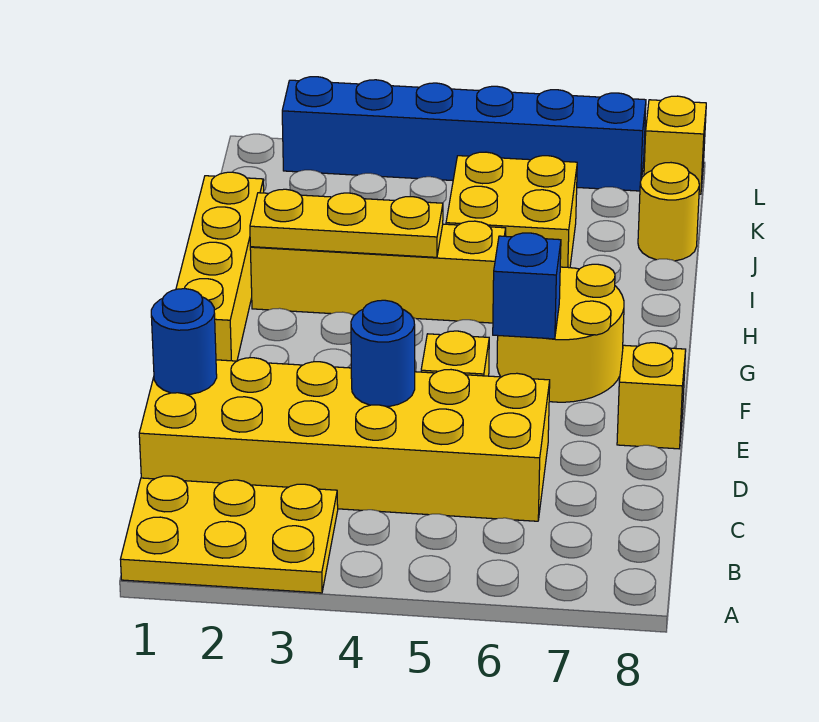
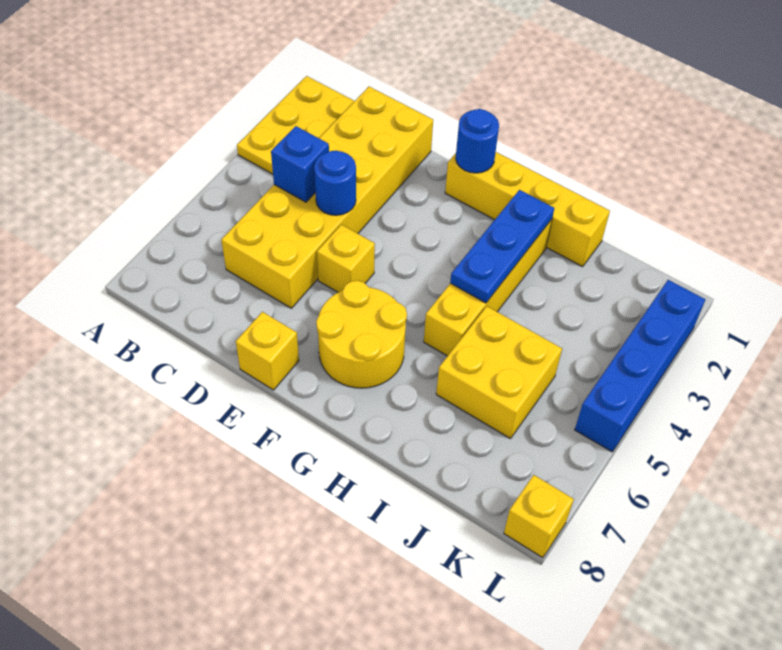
blue 1x1 round brick [151,289,217,394] -> blue 1x1 round brick moved to [456,109,499,173]
blue 1x1 brick [493,233,561,339] -> blue 1x1 brick moved to [271,126,329,202]
yellow 1x3 plate [250,189,443,257] -> blue 1x3 plate [450,190,554,303]
yellow 1x1 round brick [638,163,699,261] -> none
blue 1x6 brick [282,77,646,191] -> blue 1x4 brick [575,280,705,452]

